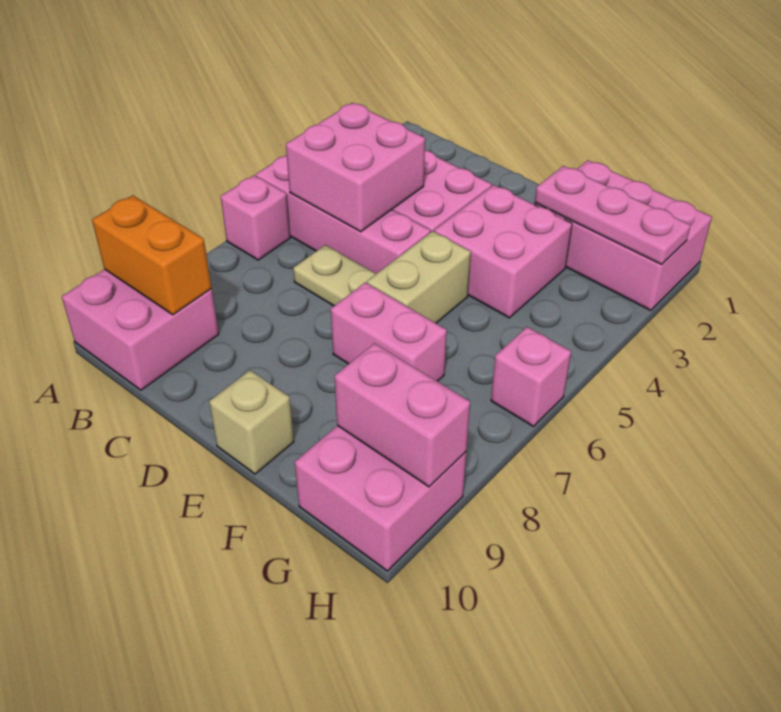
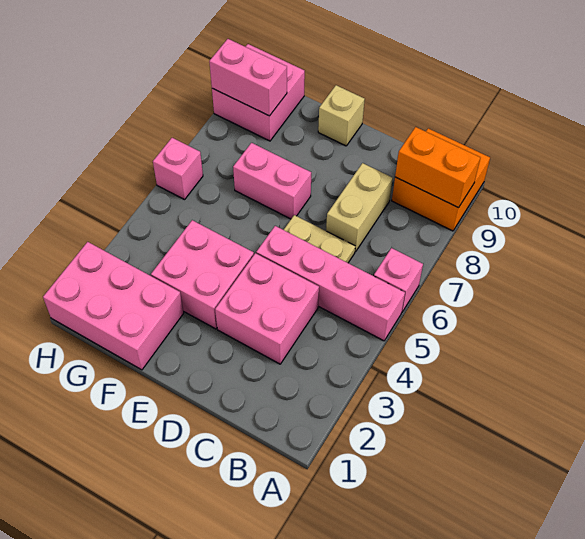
pink 2x2 brick [62,269,219,390] -> orange 2x2 brick [392,128,490,231]
pink 2x2 brick [286,103,425,232] -> none
tan 1x2 brick [367,231,471,323] -> tan 1x2 brick moved to [326,163,393,252]
pink 1x3 plate [535,166,691,264] -> none

